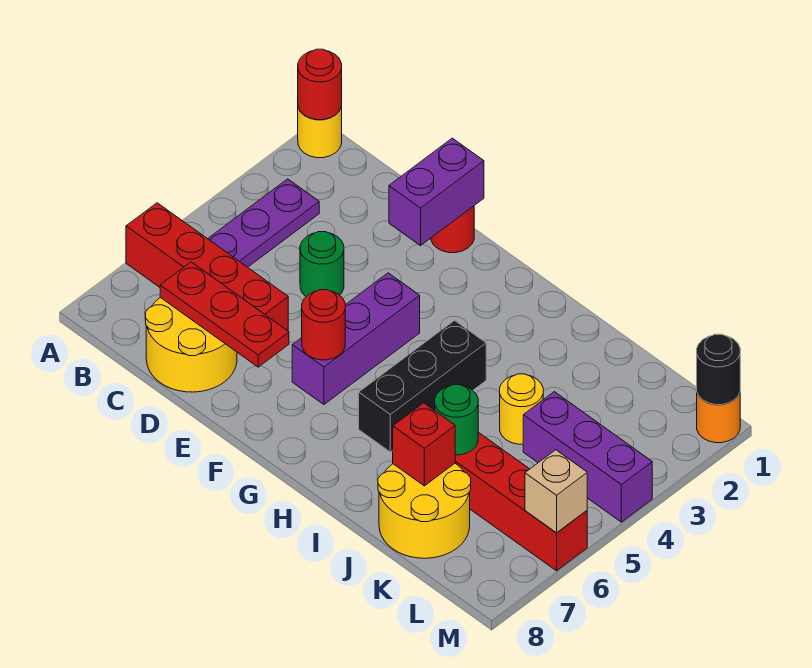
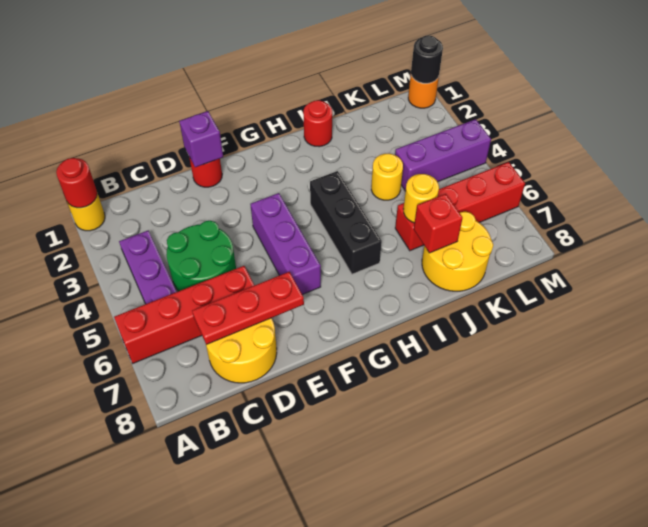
green 1x1 round brick [300,232,344,296] -> green 2x2 round brick [166,221,236,291]
purple 1x2 brick [389,138,484,246] -> purple 1x1 brick [179,111,223,167]
red 1x1 round brick [302,290,345,360] -> red 1x1 round brick moved to [303,100,332,147]
green 1x1 round brick [435,385,478,455] -> yellow 1x1 round brick [404,174,439,223]
tan 1x1 brick [525,450,587,533] -> none

